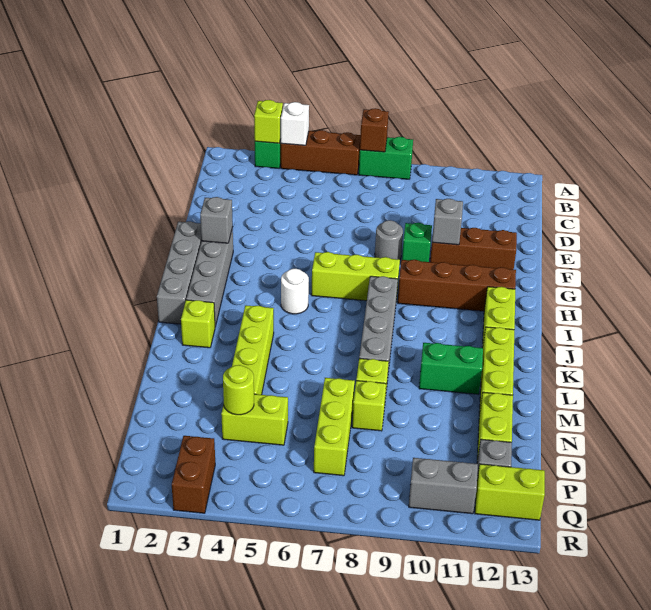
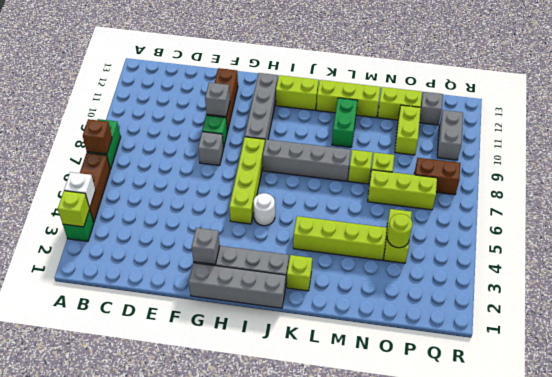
grey 1x1 round brick [375,220,403,260] -> grey 1x1 brick [198,132,223,166]
lime 1x3 brick [311,252,400,301] -> lime 1x4 brick [229,137,265,224]
brown 1x4 brick [398,260,516,311] -> grey 1x4 brick [245,73,278,141]
brown 1x2 brick [172,436,215,513] -> brown 1x2 brick moved to [414,158,460,195]
lime 1x2 brick [475,464,545,520] -> lime 1x2 brick moved to [395,105,421,155]

